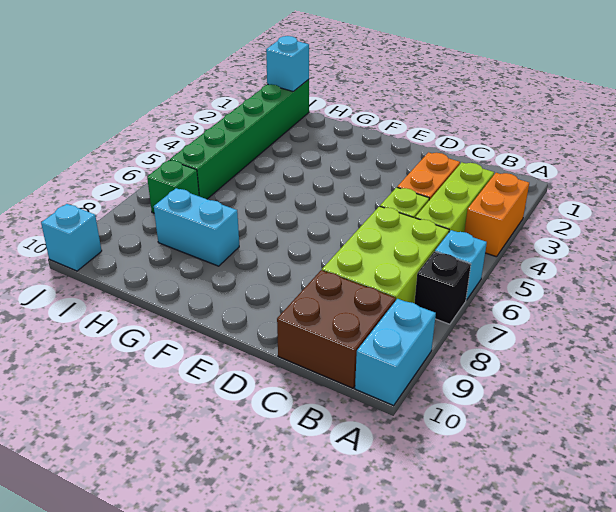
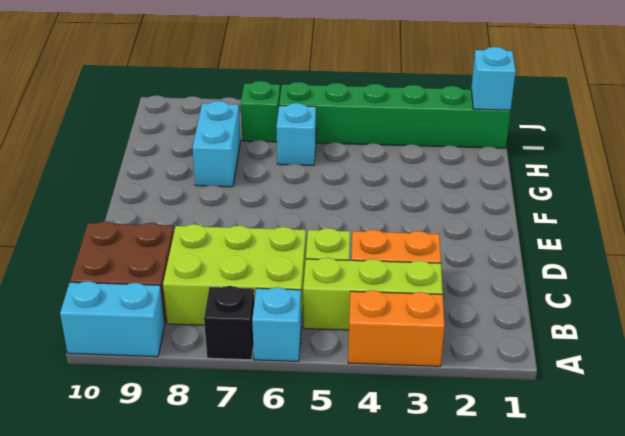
cyan 1x1 brick [41,204,102,271] -> cyan 1x1 brick moved to [276,103,316,165]

